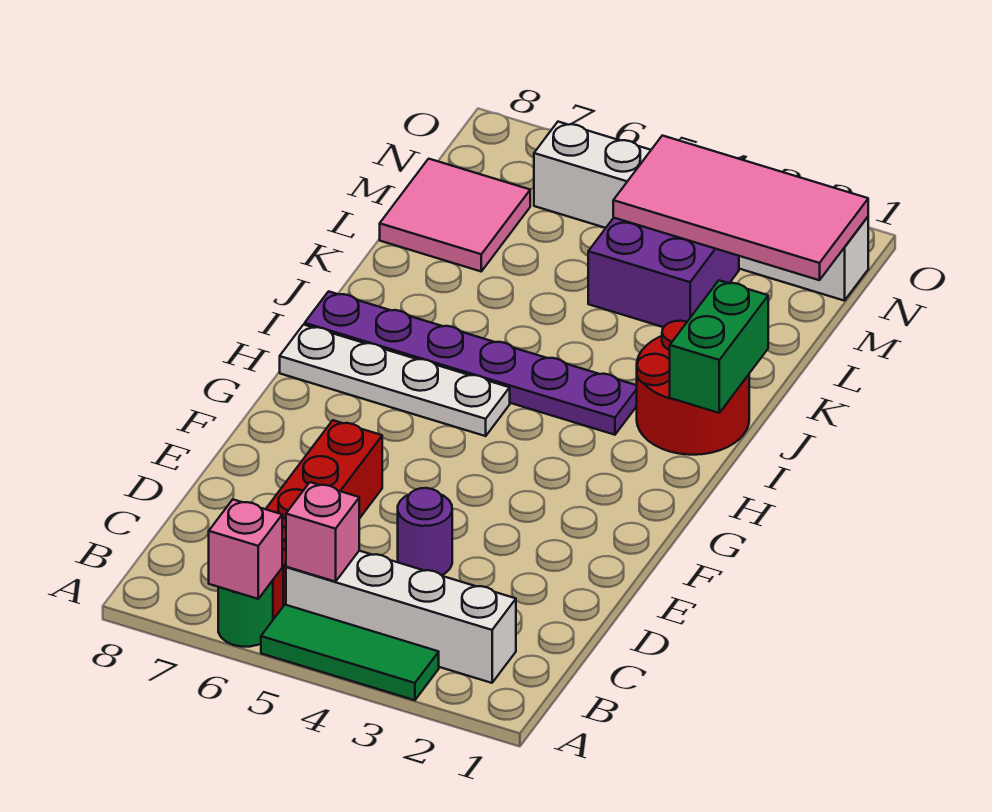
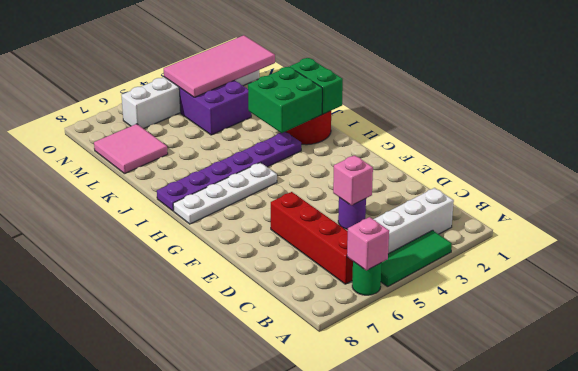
pink 1x1 brick [286,482,359,582] -> pink 1x1 brick moved to [333,155,373,205]
none -> green 2x2 brick [248,67,322,133]

